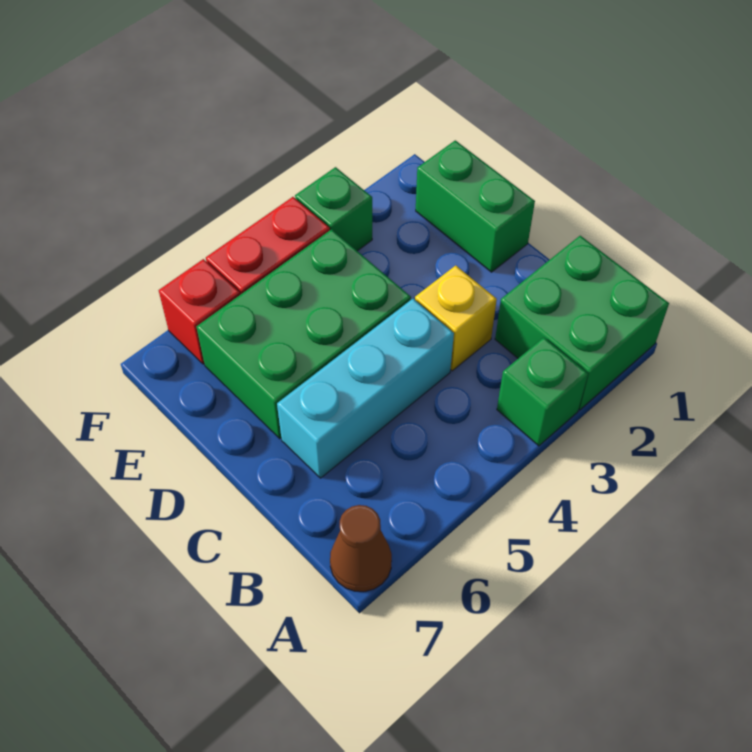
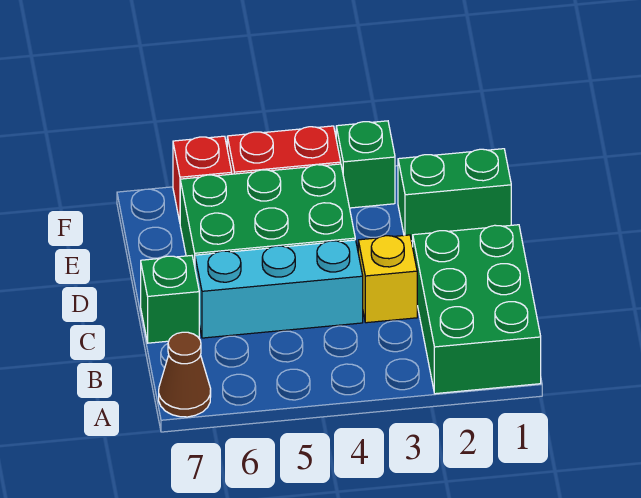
green 2x2 brick [495,236,669,410] -> green 2x3 brick [413,225,541,394]
green 1x1 brick [497,337,588,446] -> green 1x1 brick moved to [141,256,199,343]
green 1x2 brick [416,140,535,272] -> green 1x2 brick turned to [398,149,511,241]

